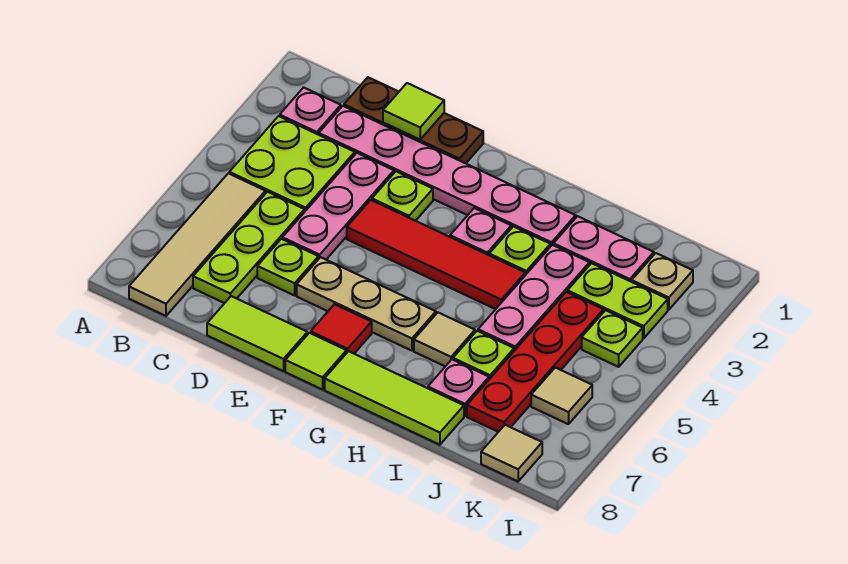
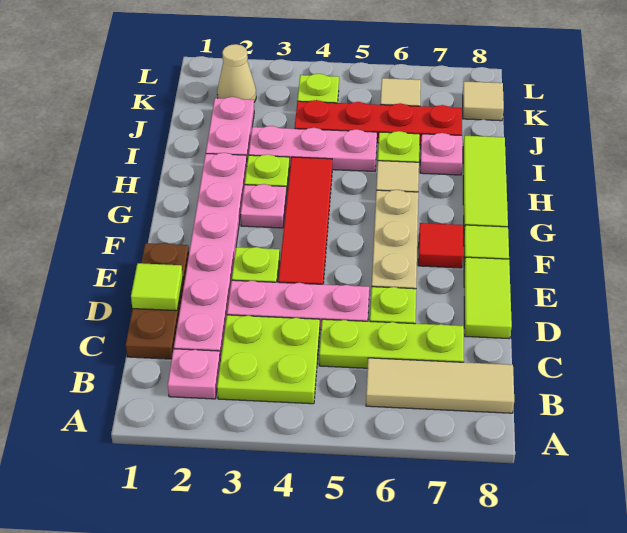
tan 1x4 tile [129,173,265,316] -> tan 1x3 tile [366,358,514,413]
lime 1x2 plate [568,263,668,338] -> none
tan 1x1 plate [632,253,693,310] -> tan 1x1 cone [217,44,256,102]

